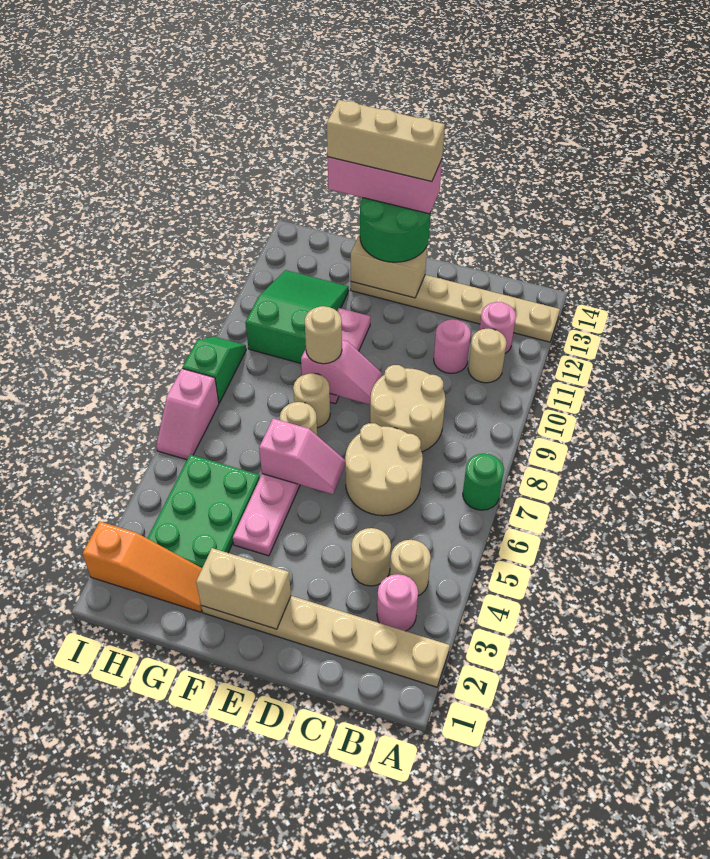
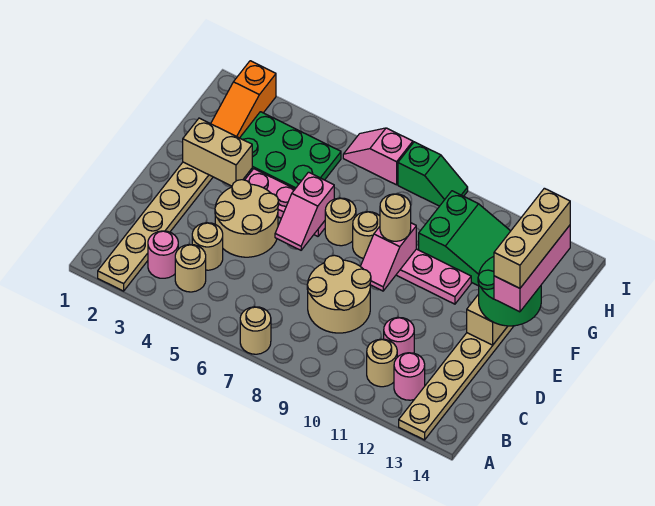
green 1x1 round brick [463,454,504,510] -> tan 1x1 round brick [240,307,271,354]
tan 2x2 round brick [345,423,423,516] -> tan 2x2 round brick moved to [215,180,279,257]
tan 1x2 brick [196,548,291,629] -> tan 1x2 brick turned to [183,118,252,186]

